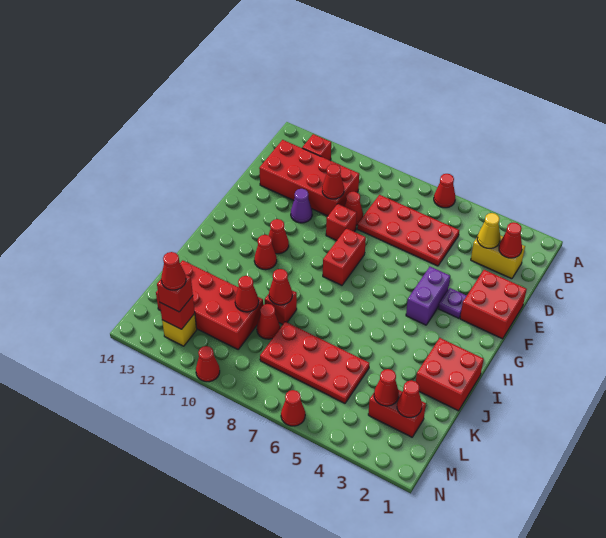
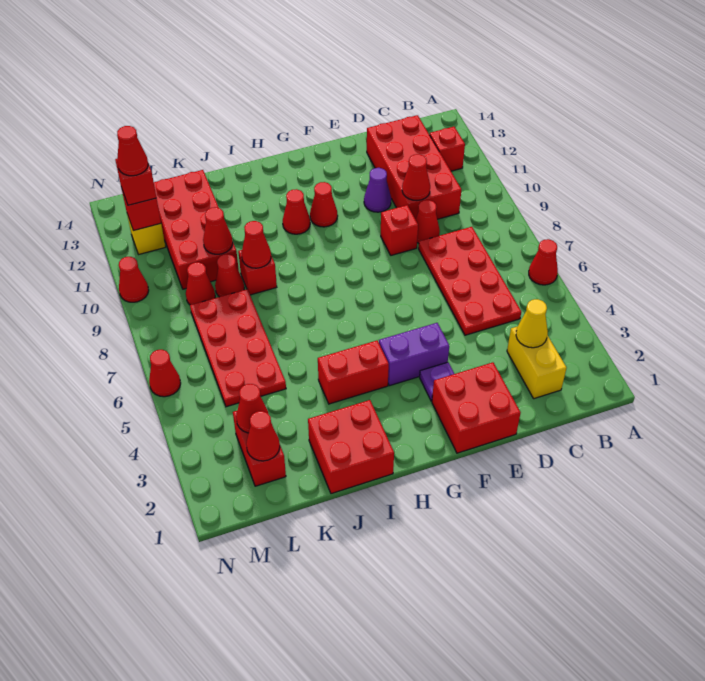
red 1x1 cone [499,222,522,258] -> red 1x1 cone moved to [186,262,215,305]
red 1x2 brick [323,228,366,285] -> red 1x2 brick moved to [318,340,389,404]

